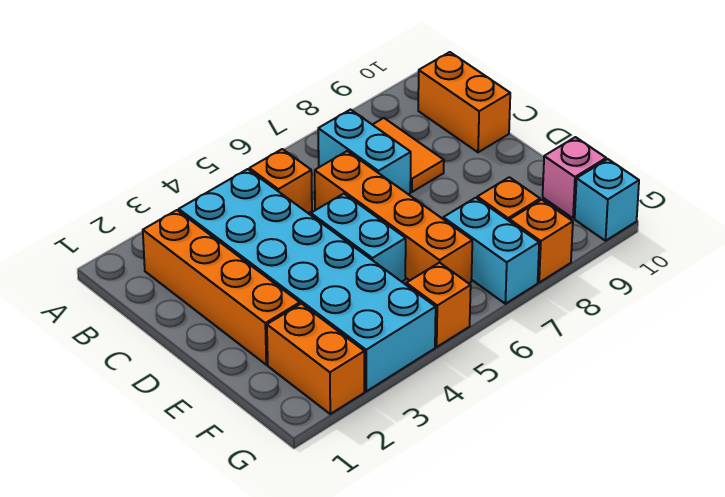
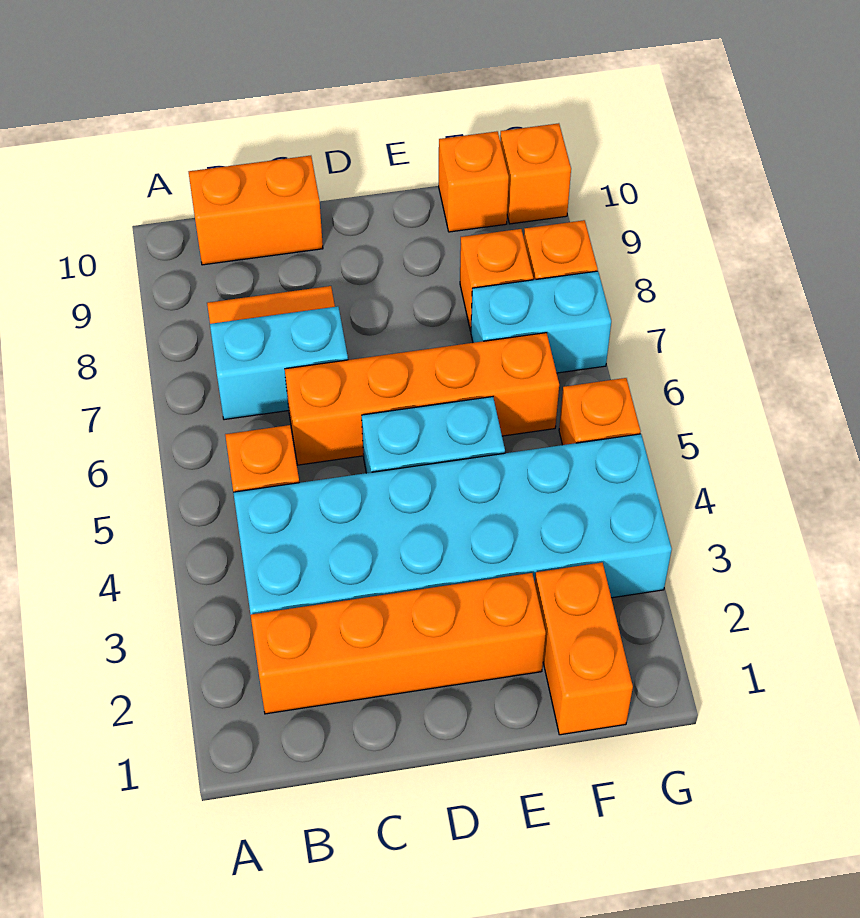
orange 1x2 brick [267,304,364,414] -> orange 1x2 brick turned to [535,563,633,735]
pink 1x1 brick [543,137,606,218] -> orange 1x1 brick [439,131,509,232]
cyan 1x1 brick [575,159,639,241] -> orange 1x1 brick [500,123,571,224]

